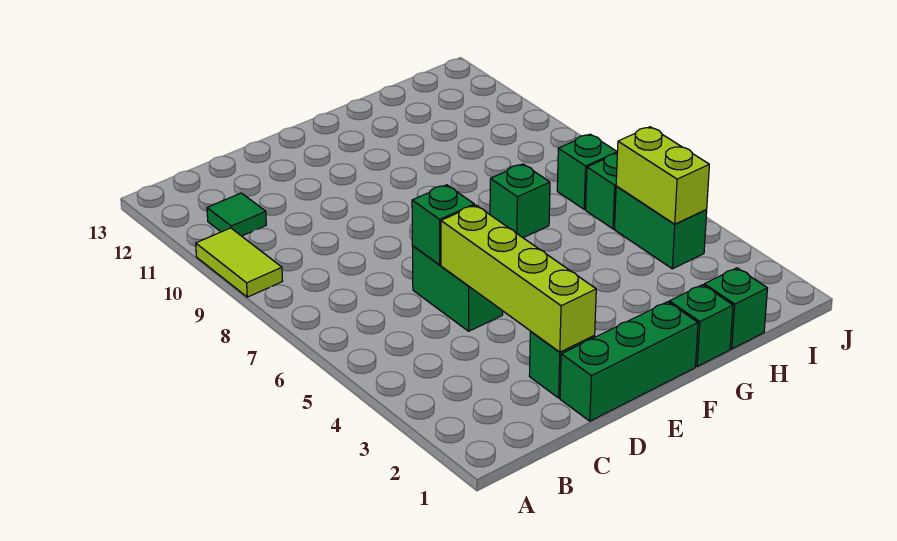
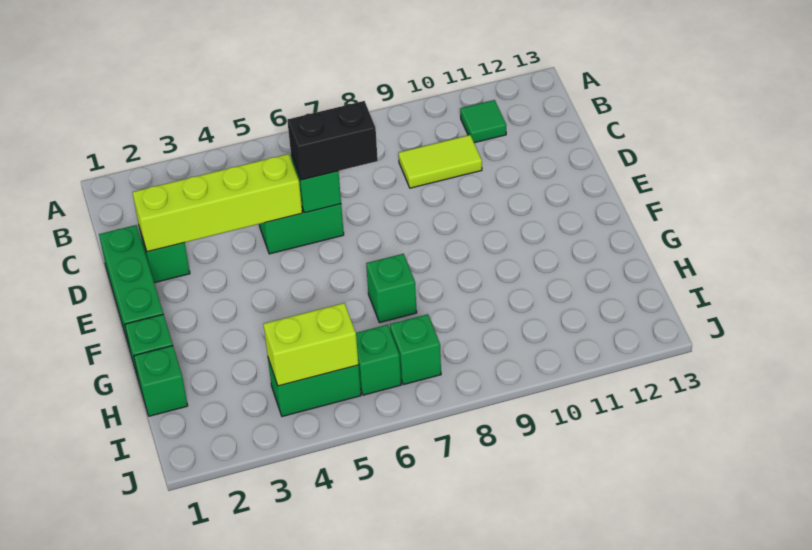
lime 1x2 tile [196,228,282,297] -> lime 1x2 tile moved to [399,135,482,188]
none -> black 1x2 brick [287,101,378,180]

